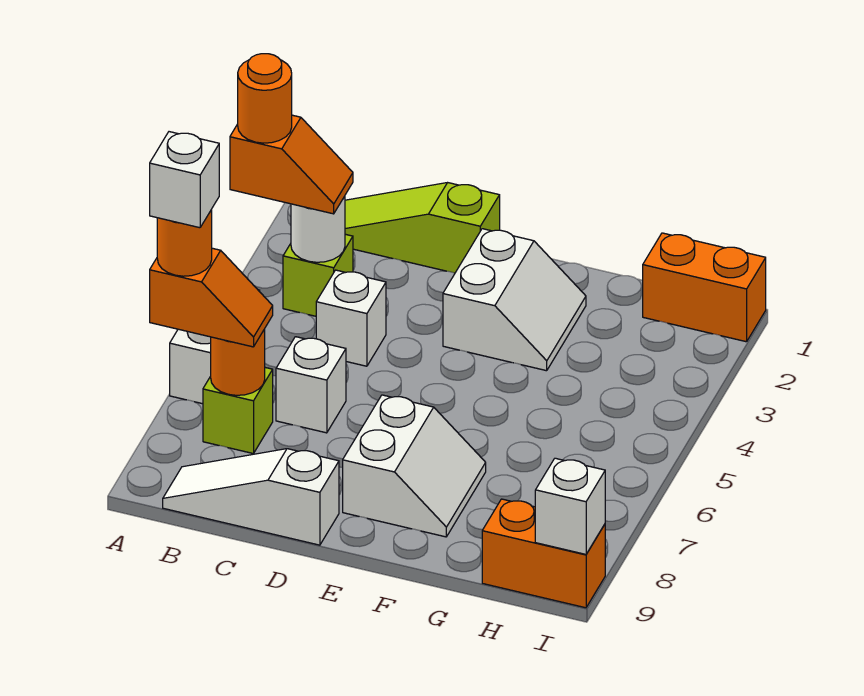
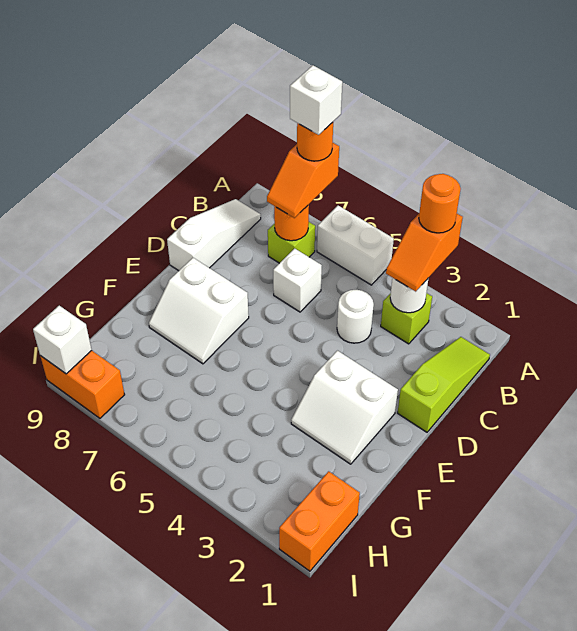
white 1x1 brick [316,270,386,366] -> white 1x1 round brick [337,290,374,343]
orange 1x2 brick [482,499,605,608] -> orange 1x2 brick turned to [40,351,125,418]

